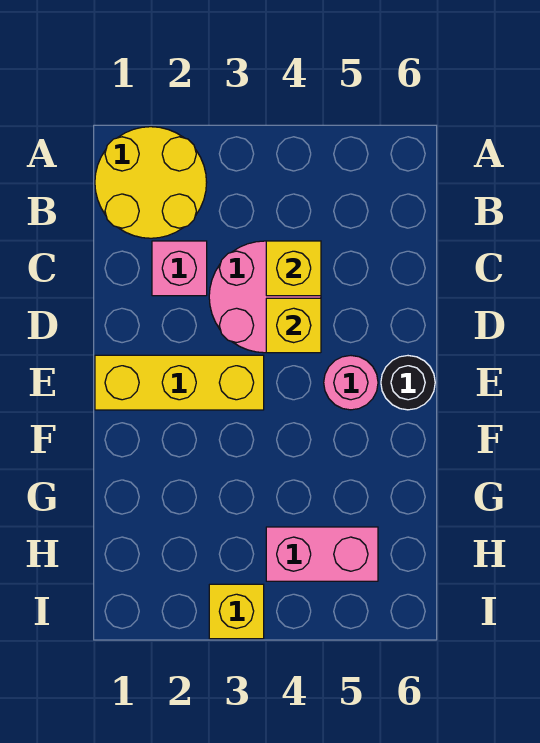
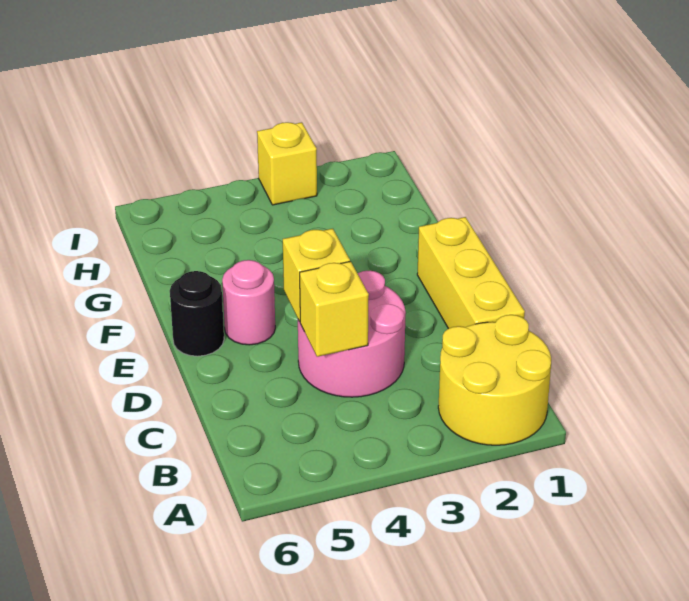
pink 1x1 brick [152,241,207,296] -> none
yellow 1x3 brick [95,355,264,410] -> yellow 1x3 brick turned to [417,217,525,329]
pink 1x2 brick [266,527,378,581] -> none

